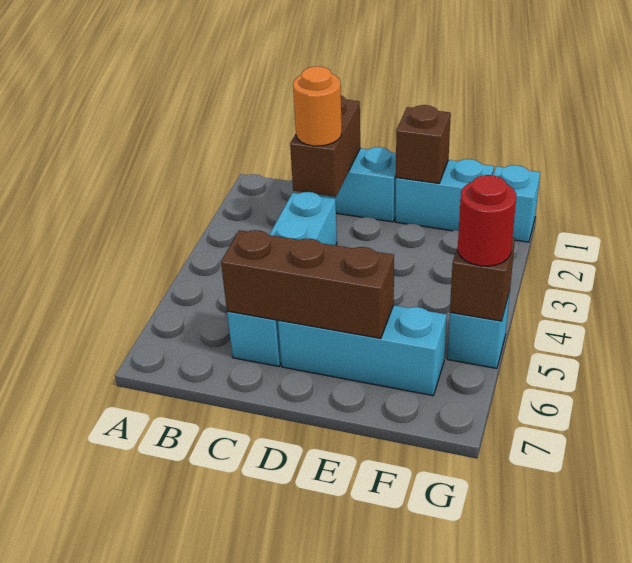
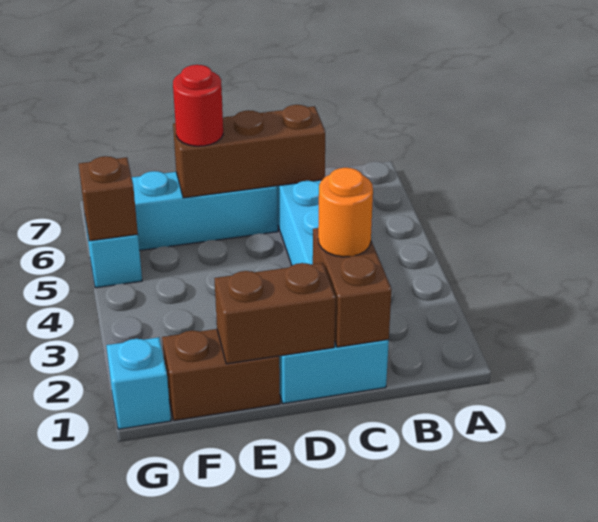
cyan 1x2 brick [395,159,494,231] -> brown 1x2 brick [162,329,280,421]
brown 1x1 brick [396,105,451,183] -> brown 1x2 brick [214,263,336,364]
red 1x1 round brick [457,175,516,266] -> red 1x1 round brick moved to [173,65,223,146]

